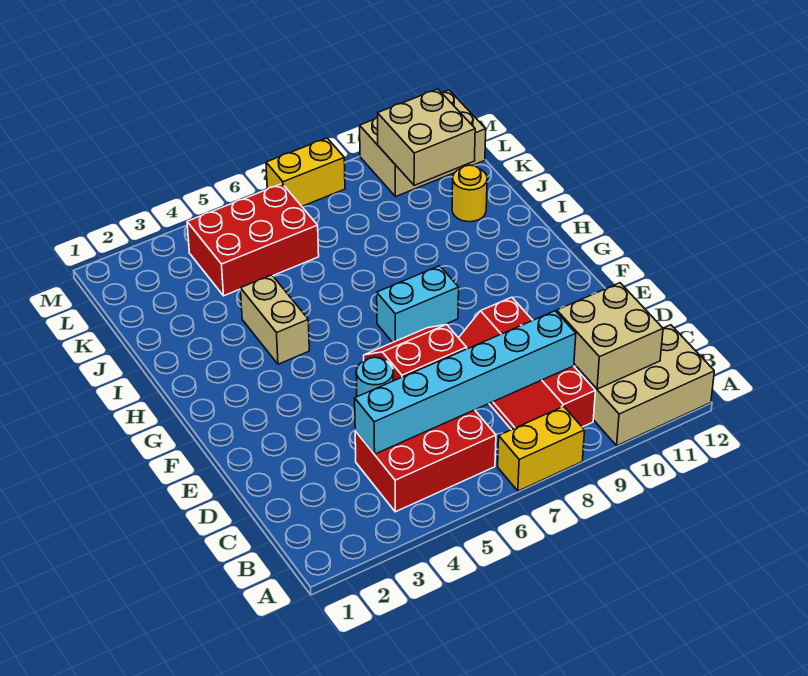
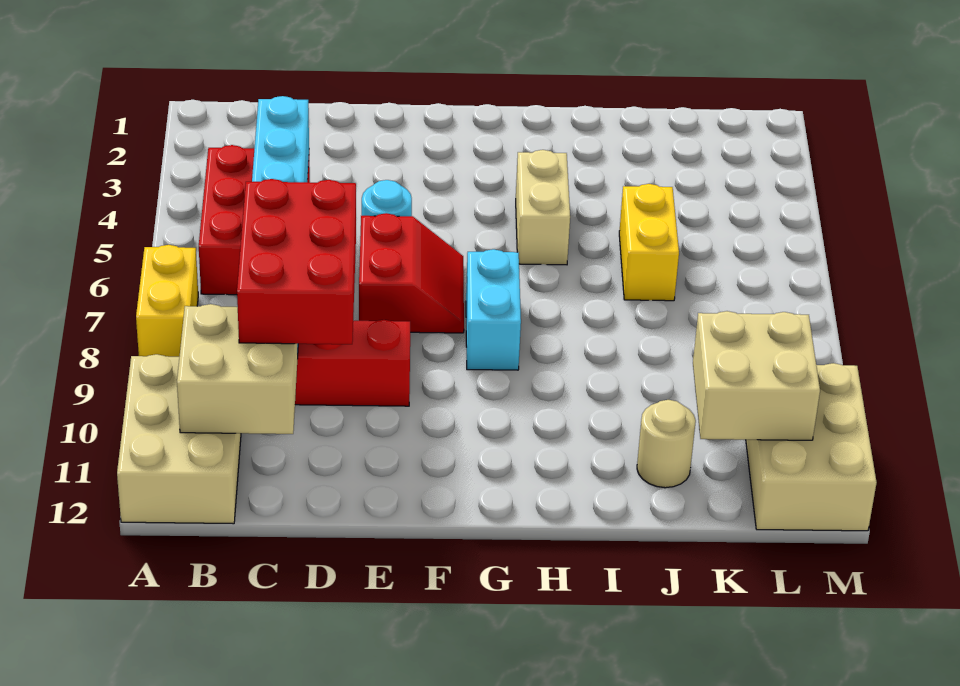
tan 1x2 brick [240,275,309,364] -> tan 1x2 brick turned to [516,150,570,265]
yellow 1x1 round brick [452,165,487,222] -> tan 1x1 round brick [637,400,696,488]
red 2x3 brick [187,184,319,296] -> red 2x3 brick moved to [237,179,356,344]
yellow 1x2 brick [266,138,345,206] -> yellow 1x2 brick moved to [619,184,679,301]

